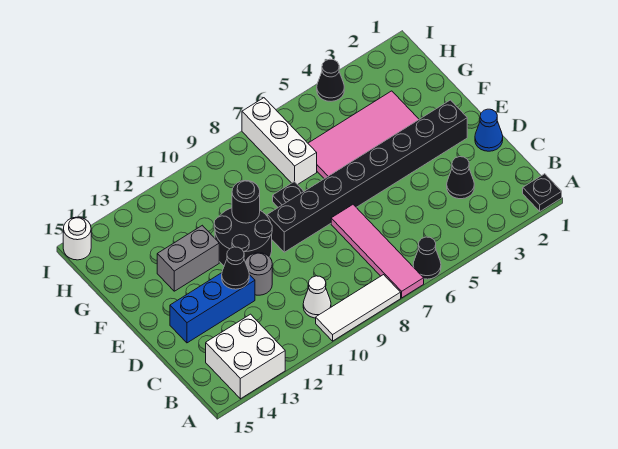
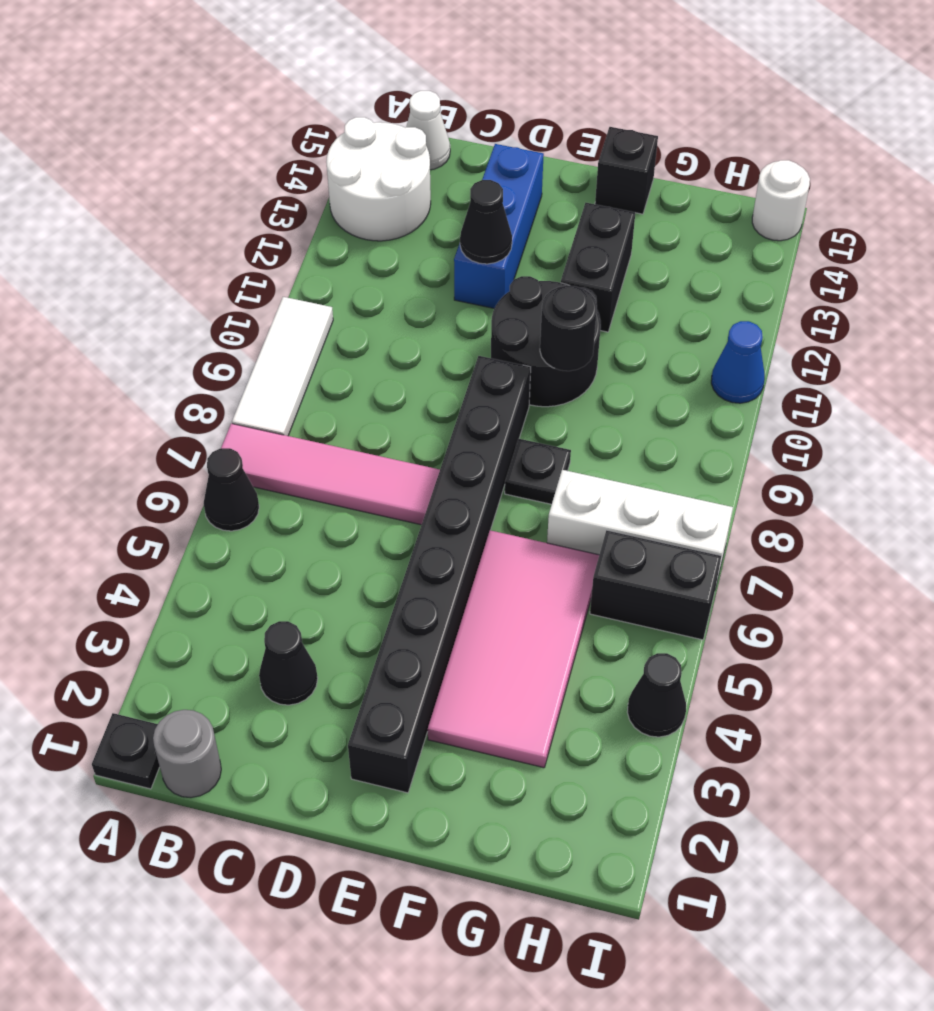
white 2x2 brick [206,314,285,399] -> white 2x2 round brick [326,117,431,241]
white 1x1 cone [303,276,331,318] -> white 1x1 cone moved to [406,91,450,170]
blue 1x1 cone [475,109,503,151] -> blue 1x1 cone moved to [711,321,765,403]
grey 1x1 round brick [245,253,272,295] -> grey 1x1 round brick moved to [153,710,221,798]
grey 1x2 brick [157,225,219,291] -> black 1x2 brick [561,203,635,332]
none -> black 1x1 brick [595,127,658,214]
none -> black 1x2 brick [590,530,721,640]

